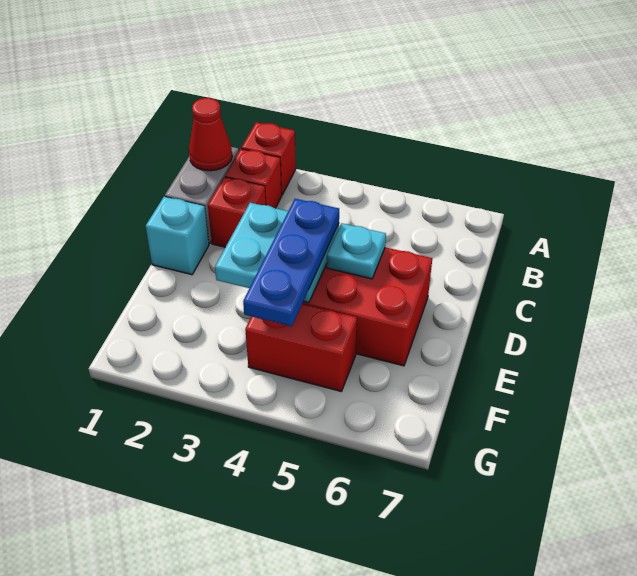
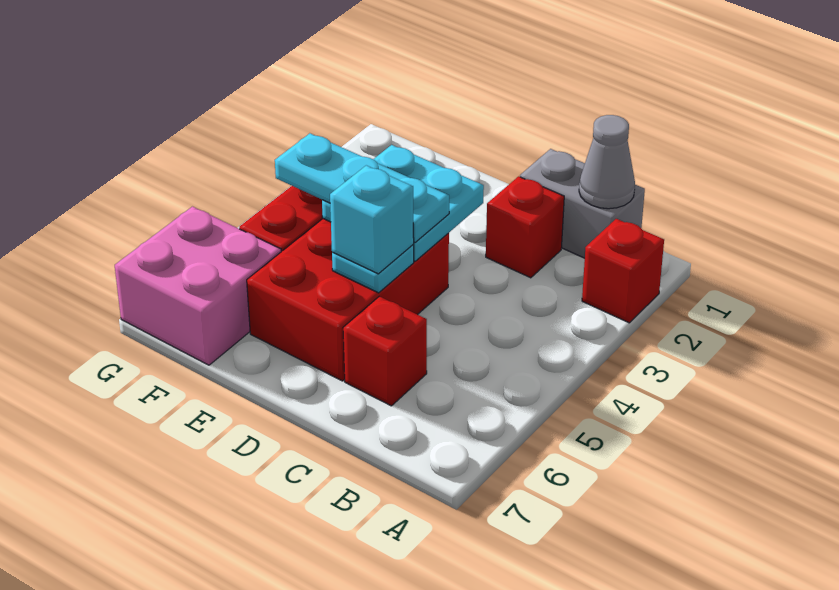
red 1x1 cone [189,98,232,171] -> grey 1x1 cone [579,115,635,209]
red 1x1 brick [225,149,282,208] -> red 1x1 brick moved to [343,296,427,406]
cyan 1x1 brick [146,197,209,275] -> cyan 1x1 brick moved to [330,165,414,274]
blue 1x3 plate [243,199,339,326] -> cyan 1x3 plate [275,133,449,242]
none -> pink 2x2 brick [115,207,281,365]

